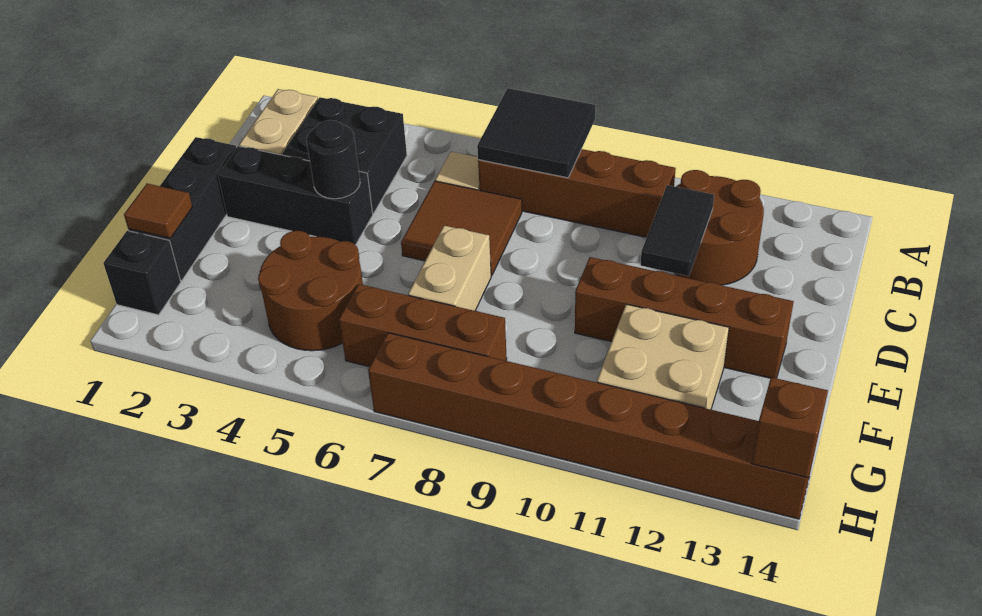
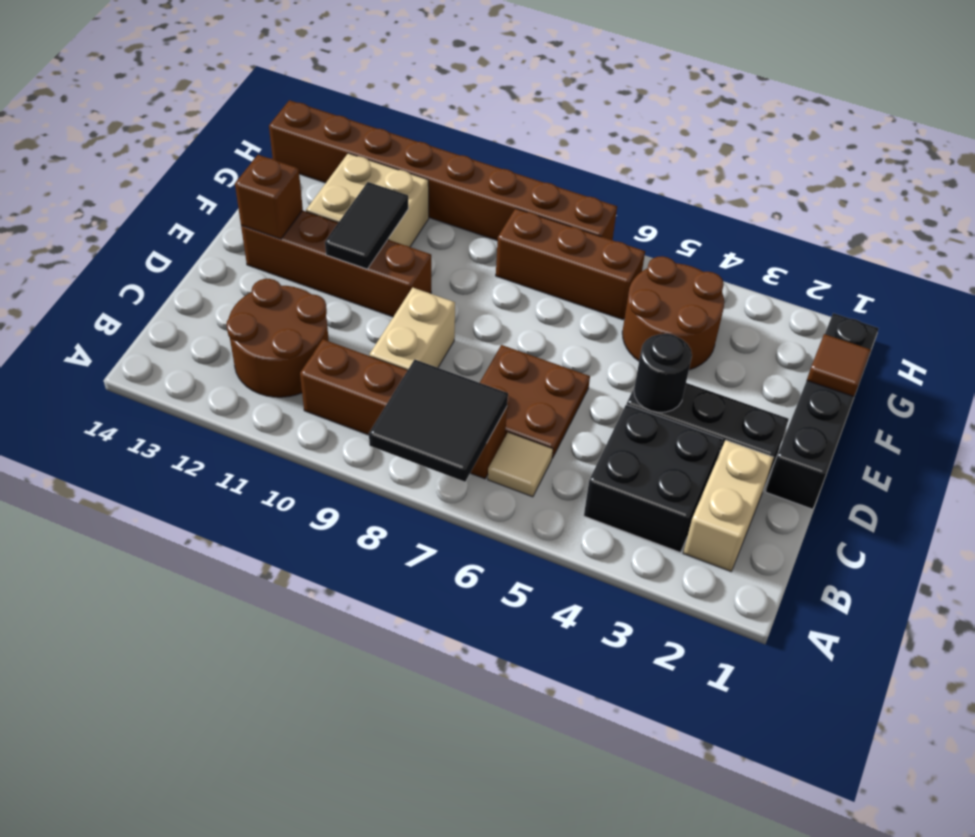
brown 2x2 tile [401,181,522,276] -> brown 2x2 plate [480,345,590,458]
black 1x2 tile [641,185,714,276] -> black 1x2 tile moved to [325,182,409,269]
tan 1x2 brick [408,226,491,311] -> tan 1x2 brick moved to [370,288,455,370]
brown 1x1 brick [752,377,828,478] -> brown 1x1 brick moved to [235,155,303,239]

